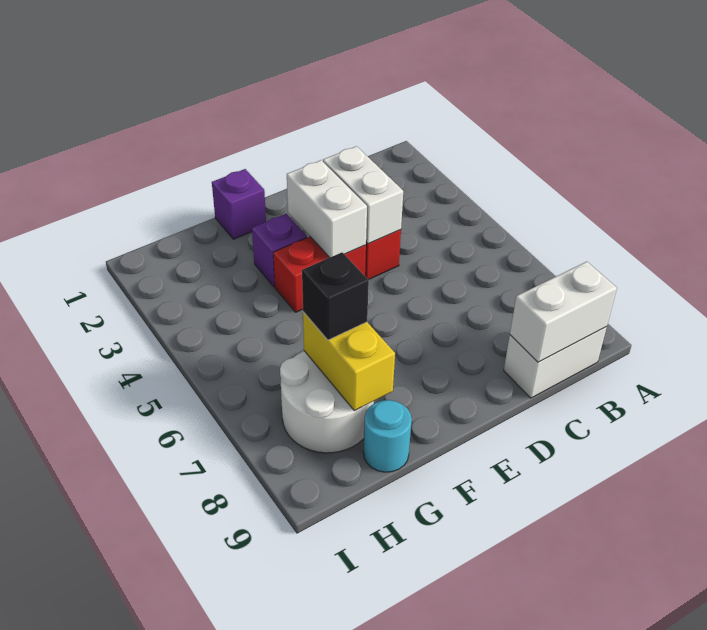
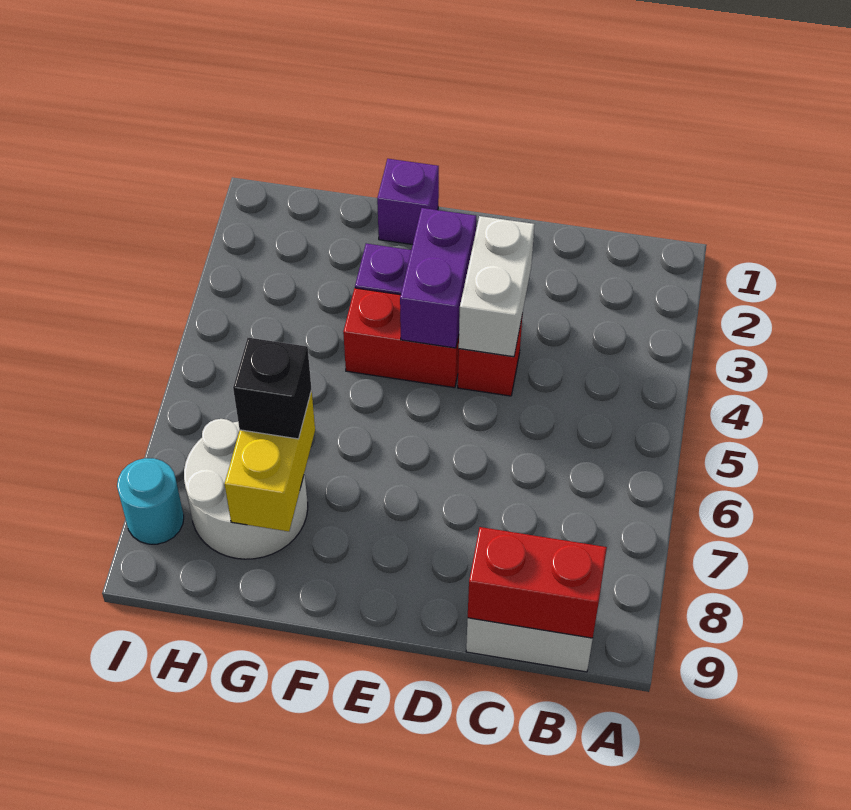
white 1x2 brick [510,262,617,362] -> red 1x2 brick [468,527,607,638]
white 1x2 brick [287,160,367,257] -> purple 1x2 brick [400,208,476,348]
cyan 1x1 round brick [363,400,412,472] -> cyan 1x1 round brick moved to [117,458,184,544]

